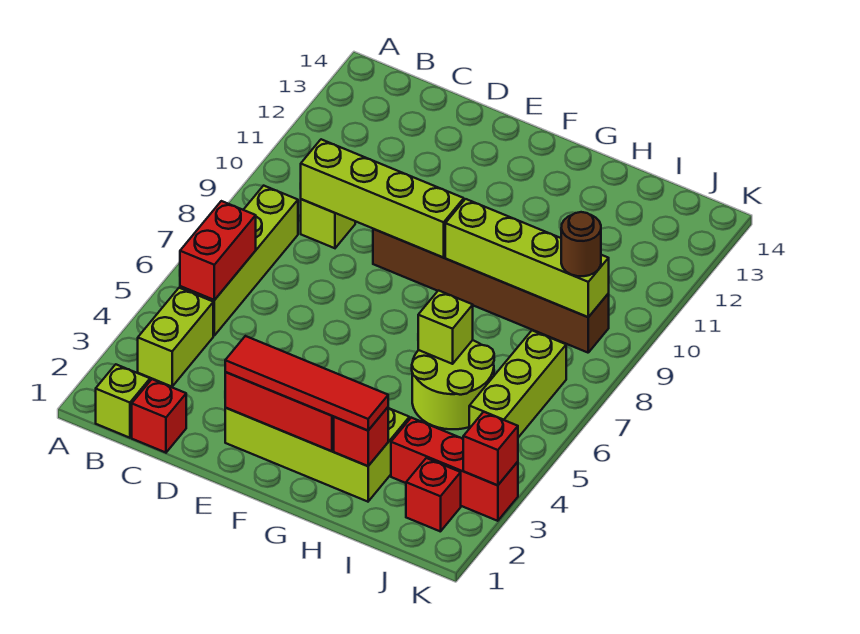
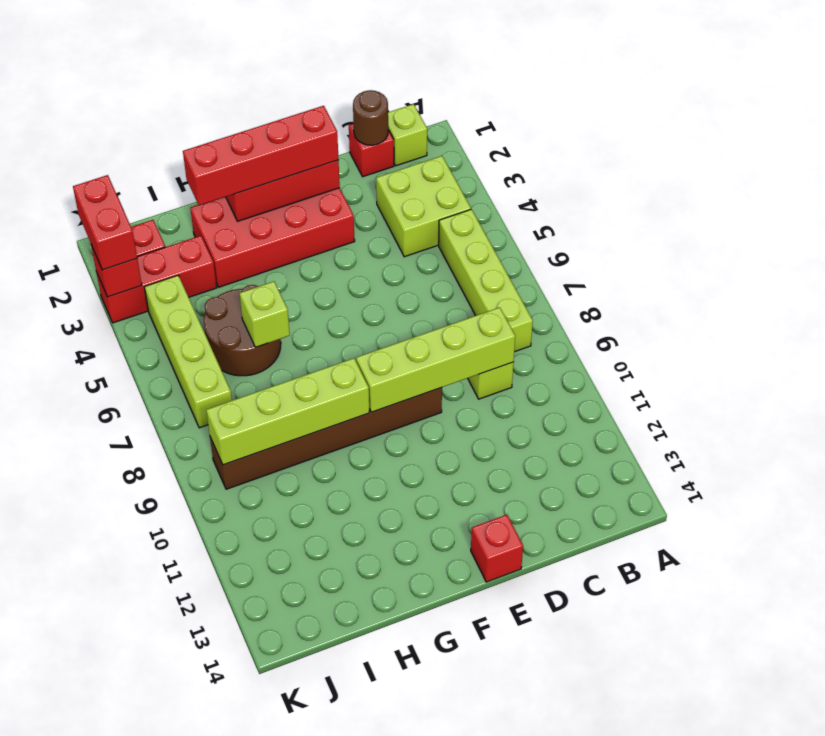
lime 1x2 brick [138,288,213,387] -> lime 2x2 brick [376,156,471,257]
red 1x2 brick [180,201,256,300] -> red 1x2 brick moved to [73,175,137,270]
lime 2x4 brick [225,408,409,502] -> red 2x4 brick [190,188,355,287]
red 1x4 tile [225,336,388,430] -> red 1x4 brick [183,106,339,205]
red 1x1 brick [334,407,388,466] -> red 1x1 brick moved to [471,515,523,582]
lime 2x2 round brick [412,340,494,429] -> brown 2x2 round brick [204,285,281,376]
lime 1x3 brick [469,331,566,437] -> lime 1x4 brick [144,275,232,428]
brown 1x1 round brick [561,212,601,276] -> brown 1x1 round brick moved to [353,90,388,145]

